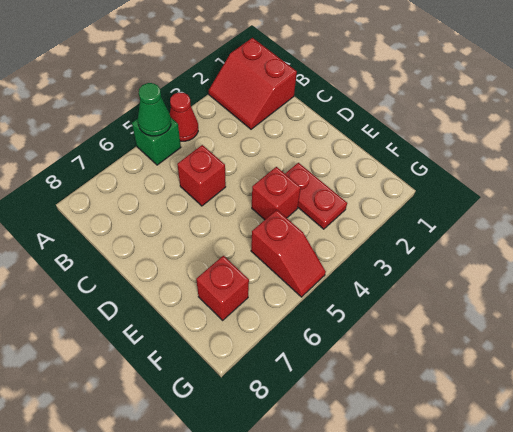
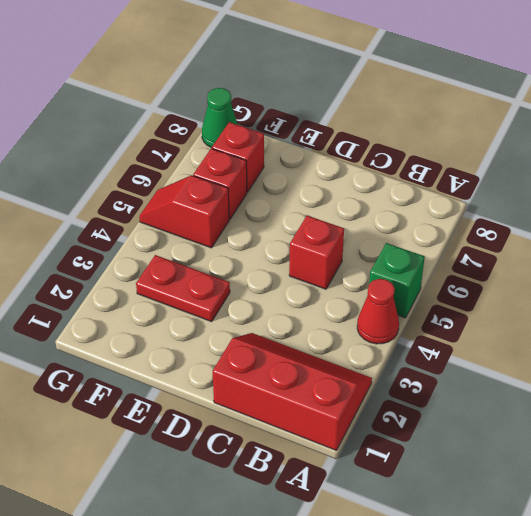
red 2x2 slope [209,38,297,129] -> red 2x3 slope [213,333,372,451]
green 1x1 cone [138,83,171,136] -> green 1x1 cone moved to [202,88,238,148]
red 1x1 brick [252,167,301,220] -> red 1x1 brick moved to [193,149,247,220]

